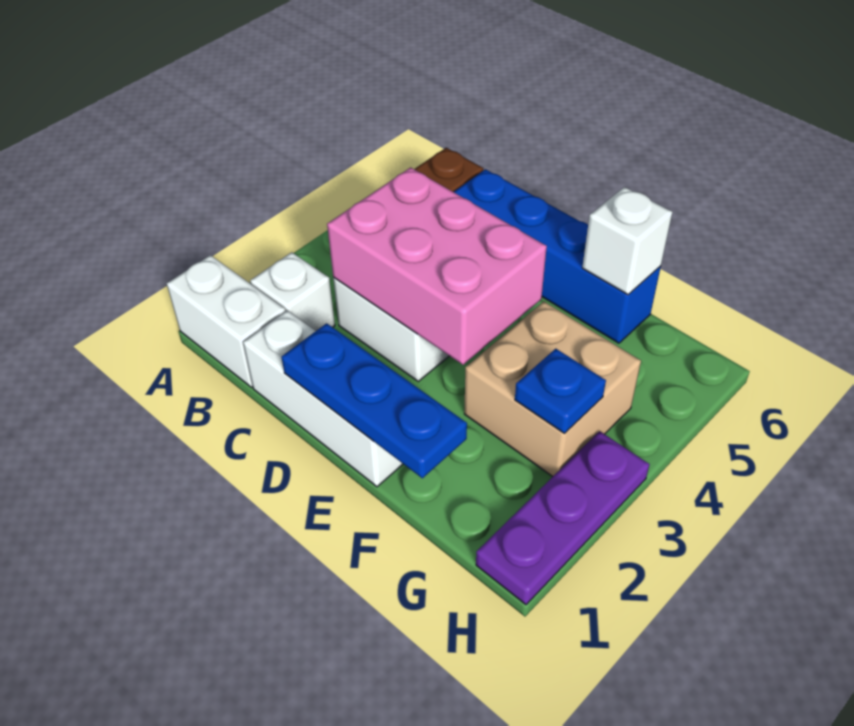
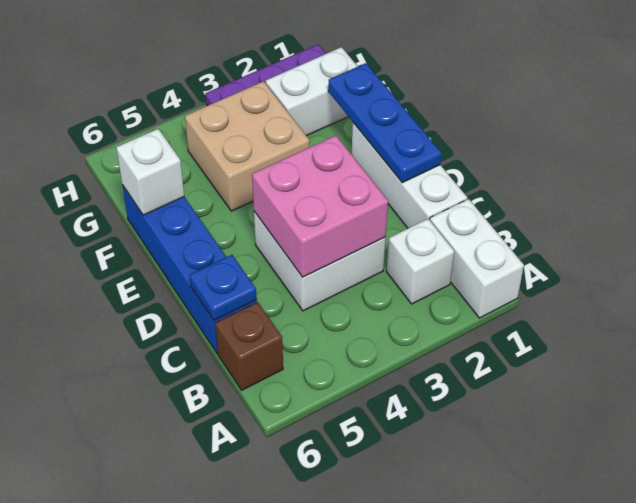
pink 2x3 brick [327,168,547,365] -> pink 2x2 brick [252,136,388,277]
none -> white 1x2 brick [266,47,358,136]
blue 1x1 plate [515,349,606,433] -> blue 1x1 plate moved to [190,255,257,321]

